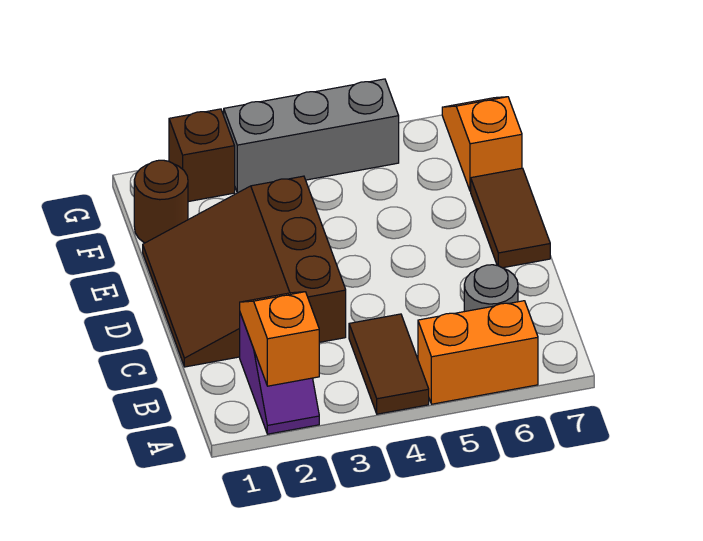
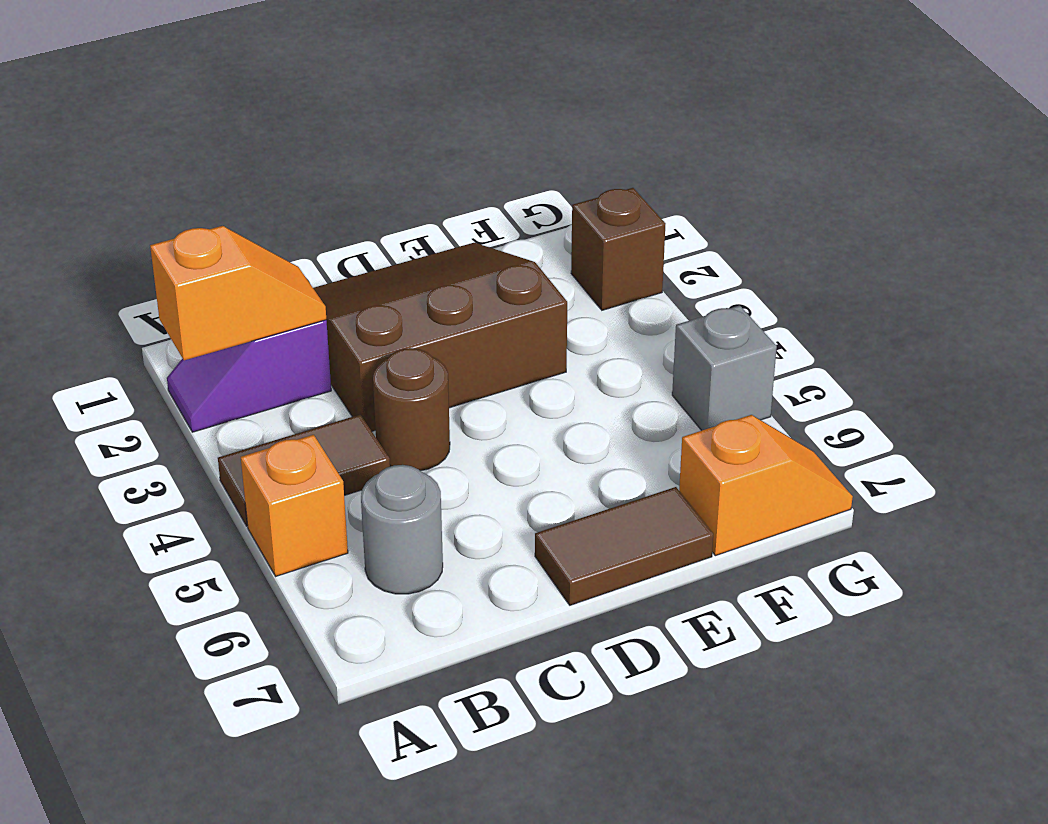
orange 1x2 brick [418,301,538,404] -> orange 1x1 brick [241,435,348,576]
brown 1x1 round brick [134,160,188,243] -> brown 1x1 round brick moved to [373,348,450,471]
grey 1x3 brick [224,79,399,193] -> grey 1x1 brick [672,305,777,431]

